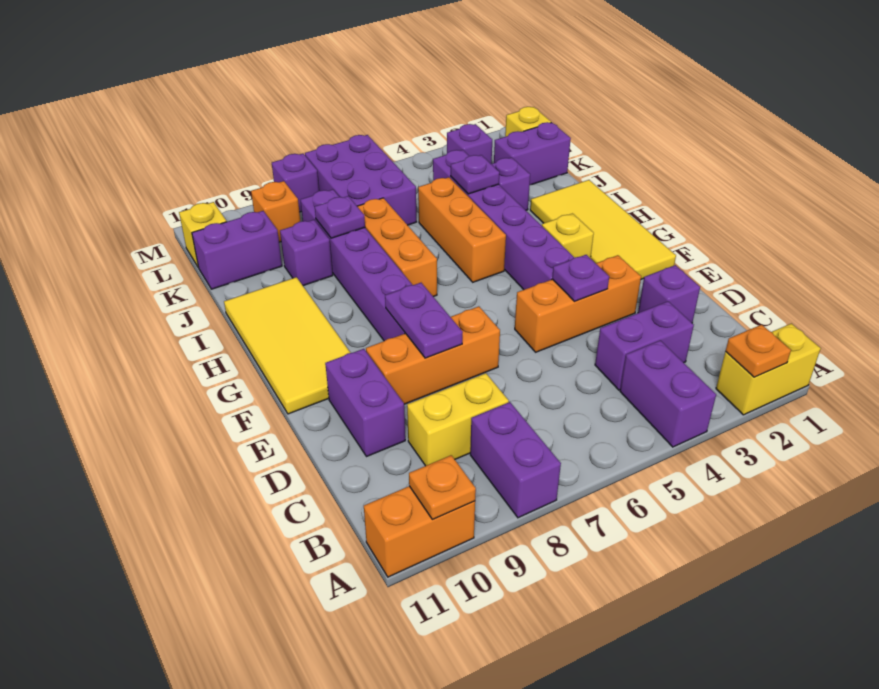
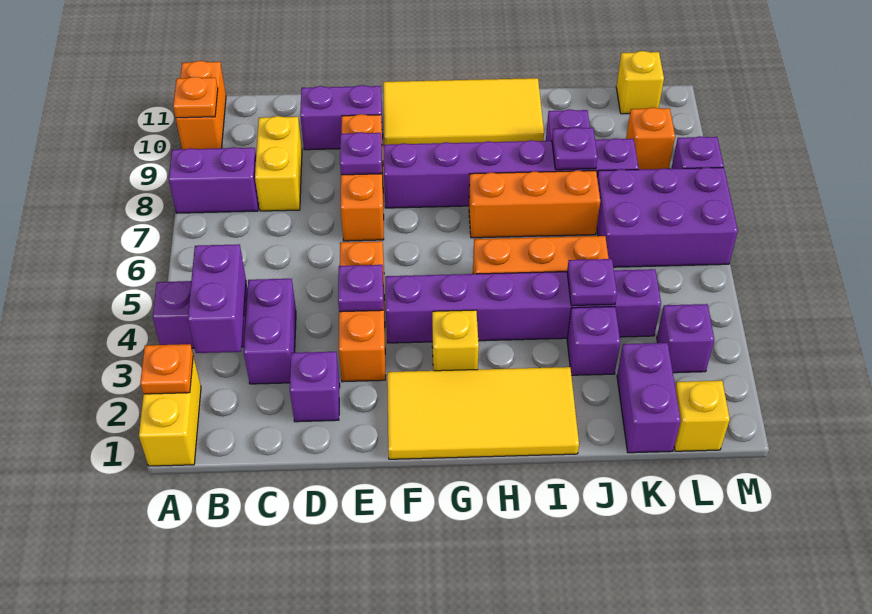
purple 1x2 plate [385,283,463,358] -> purple 1x1 plate [340,132,382,175]
purple 1x2 brick [192,211,282,289] -> purple 1x2 brick moved to [188,244,246,353]

